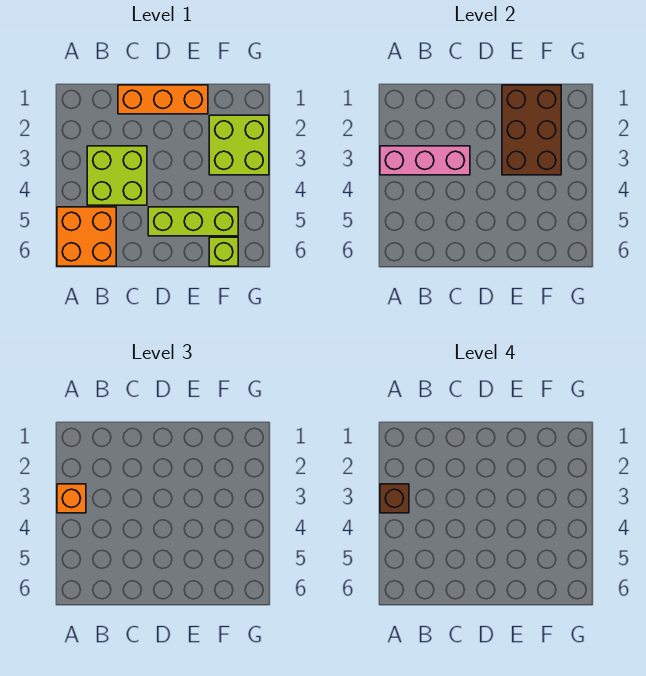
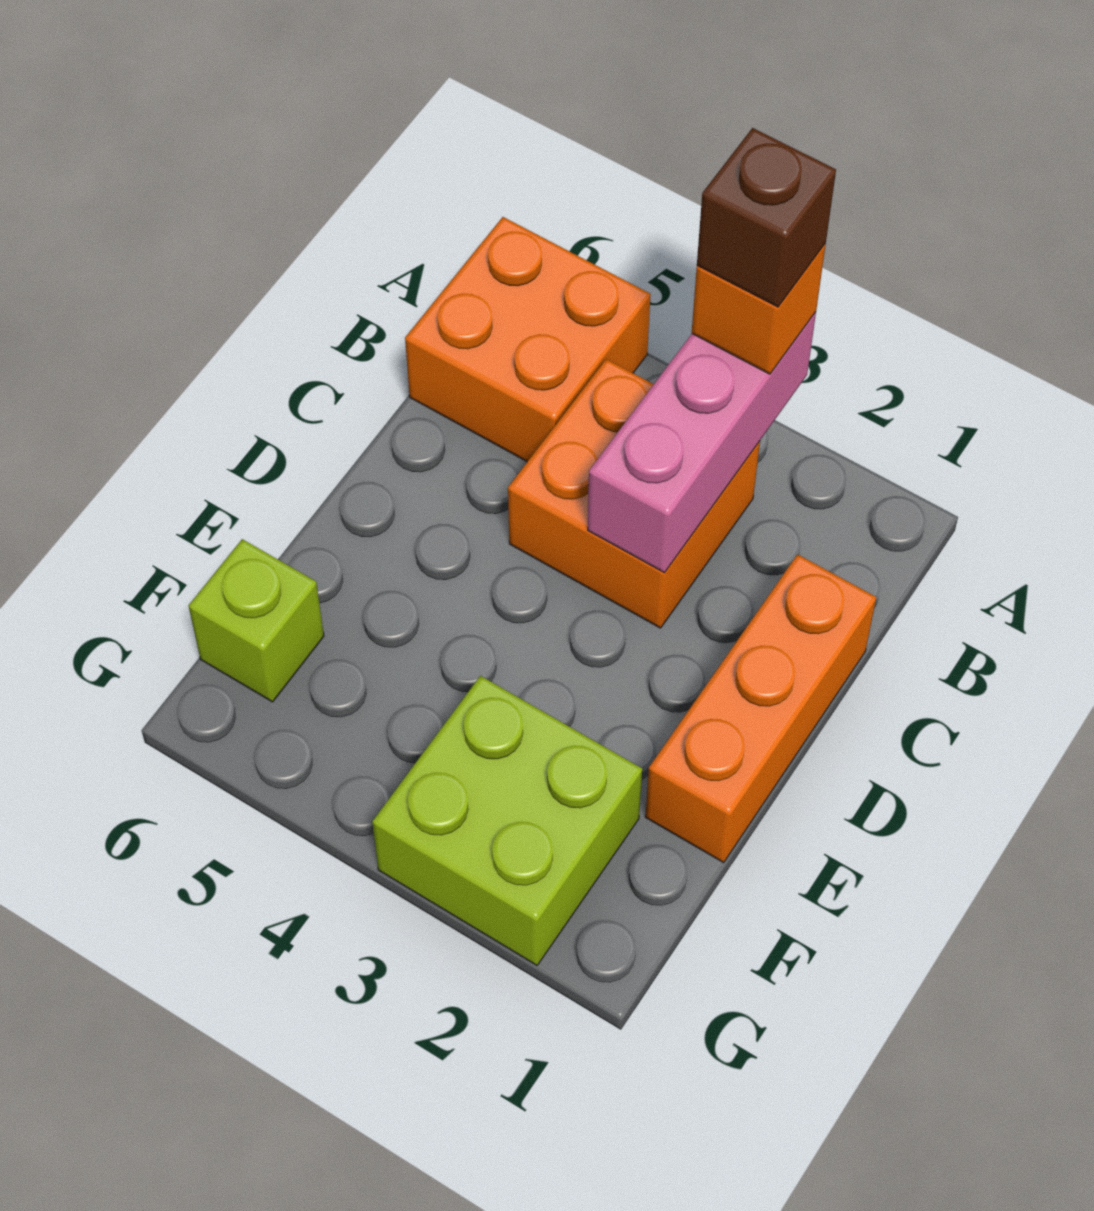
lime 2x2 brick [87,146,147,205] -> orange 2x2 brick [508,359,760,628]
lime 1x3 brick [148,207,238,236] -> none
brown 2x3 brick [502,85,561,175] -> none

